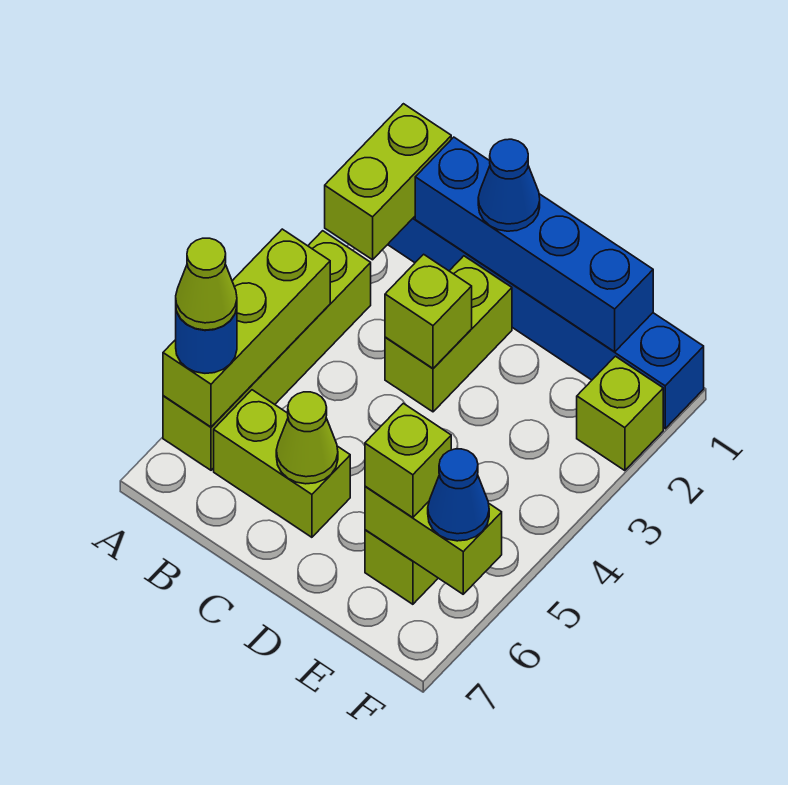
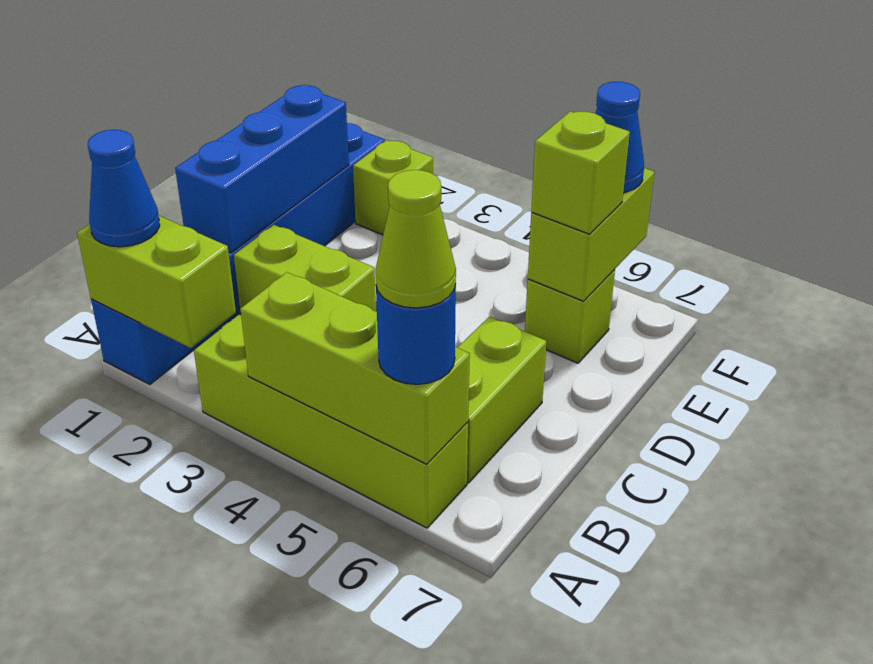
blue 1x4 brick [415,137,653,352] -> blue 1x3 brick [175,85,349,253]
blue 1x1 cone [478,139,540,231] -> blue 1x1 cone moved to [88,130,160,247]
lime 1x1 brick [385,254,472,368] -> none
lime 1x1 cone [276,392,338,484] -> none

